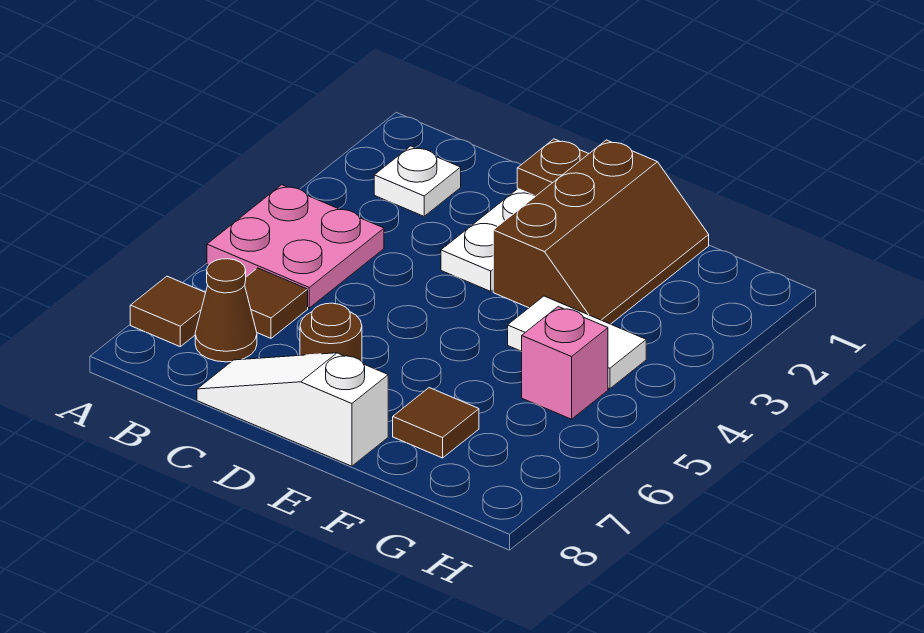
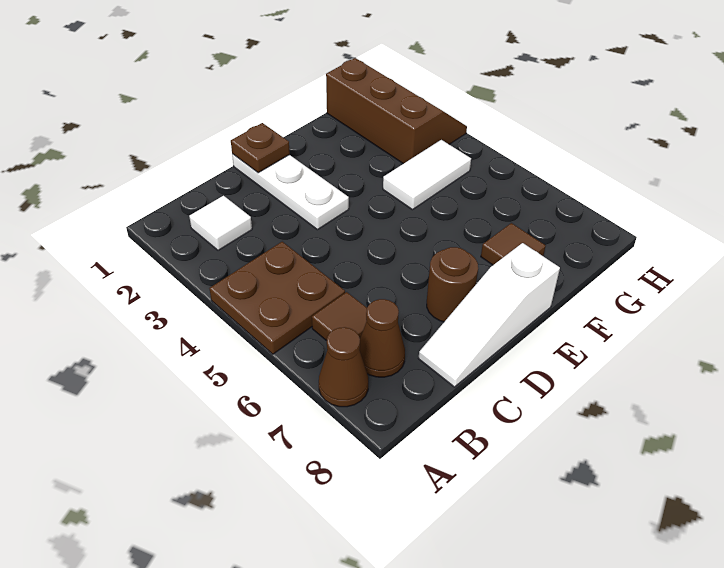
pink 2x2 plate [207,185,384,308] -> brown 2x2 plate [209,242,345,354]
brown 1x1 tile [130,276,205,347] -> brown 1x1 cone [319,327,368,407]
white 1x1 plate [374,146,461,216] -> white 1x1 tile [189,196,252,250]
brown 2x3 slope [493,140,709,324] -> brown 2x3 slope moved to [326,58,467,164]
pink 1x1 brick [521,307,608,419] -> none

